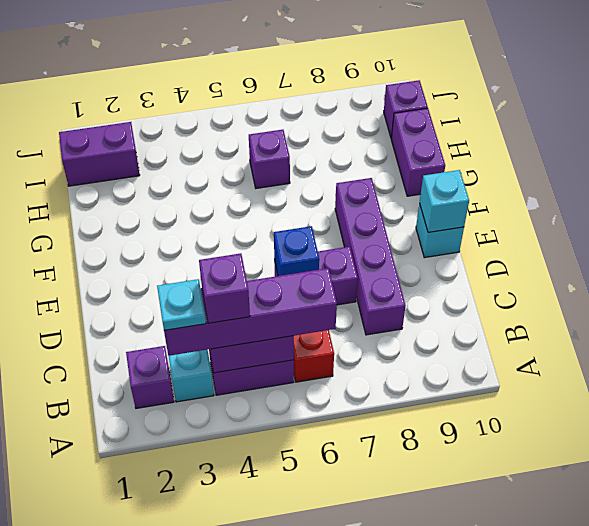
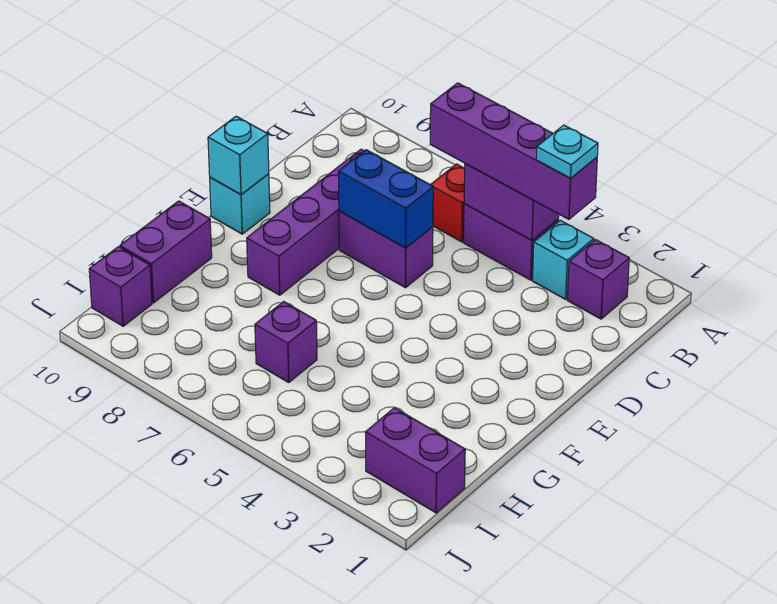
purple 1x1 brick [199,253,250,323] -> none
blue 1x1 brick [274,226,319,276] -> blue 1x2 brick [338,150,433,248]

